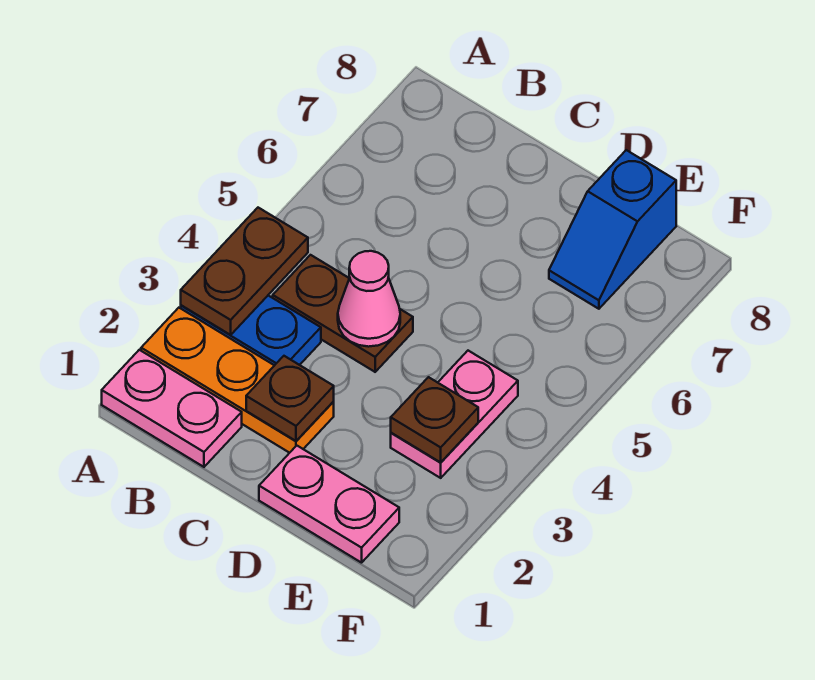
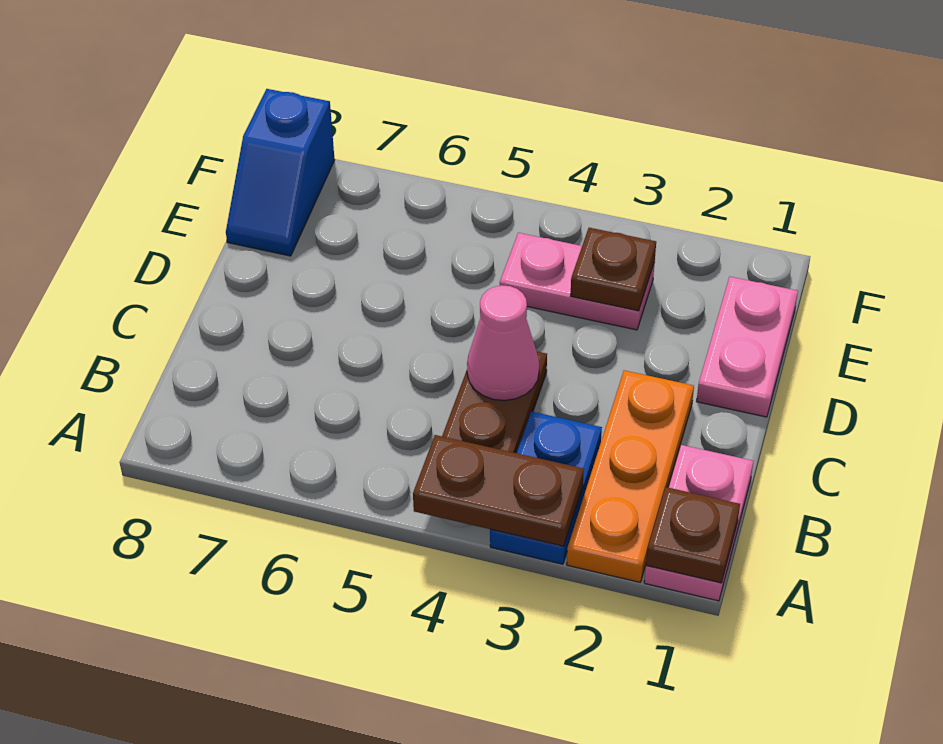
brown 1x1 plate [246,356,334,441] -> brown 1x1 plate moved to [646,487,740,583]
blue 1x2 slope [549,150,676,309] -> blue 1x2 slope turned to [226,89,335,256]

